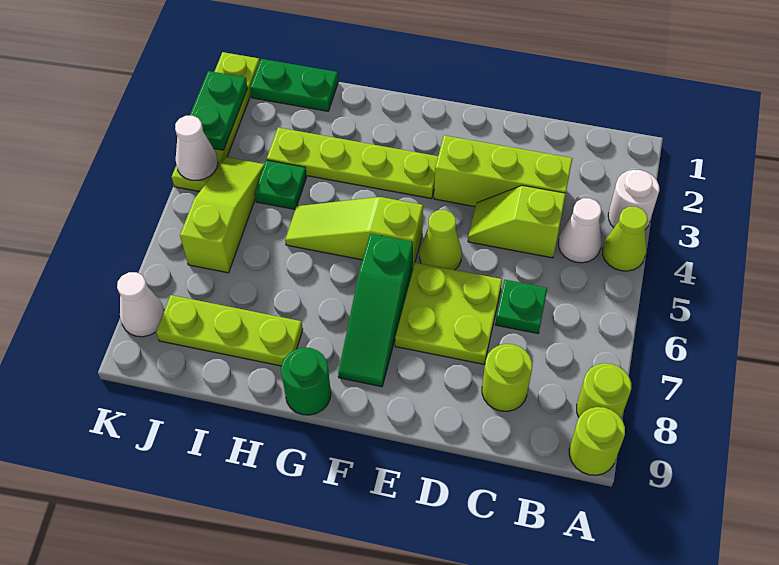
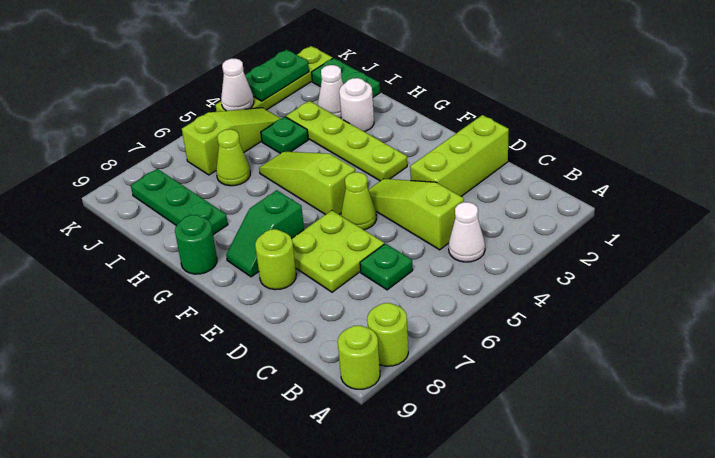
white 1x1 round brick [608,170,659,229] -> white 1x1 round brick moved to [339,78,374,132]
lime 1x1 cone [603,207,648,271] -> lime 1x1 cone moved to [216,129,250,186]
lime 1x3 brick [434,135,572,207] -> lime 1x3 brick turned to [410,115,509,196]
lime 1x2 slope [468,185,566,258] -> lime 1x3 slope [369,179,464,250]
lime 1x1 round brick [482,344,532,411] -> lime 1x1 round brick moved to [255,229,296,290]
green 1x3 slope [338,234,413,387] -> green 1x2 slope [226,190,304,277]
lime 1x3 plate [156,295,303,366] -> green 1x3 plate [131,169,228,235]
white 1x1 cone [117,272,164,337] -> white 1x1 cone moved to [318,65,343,118]

